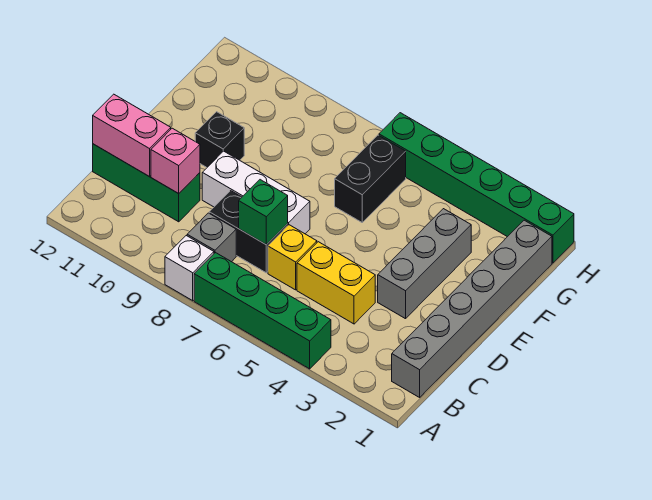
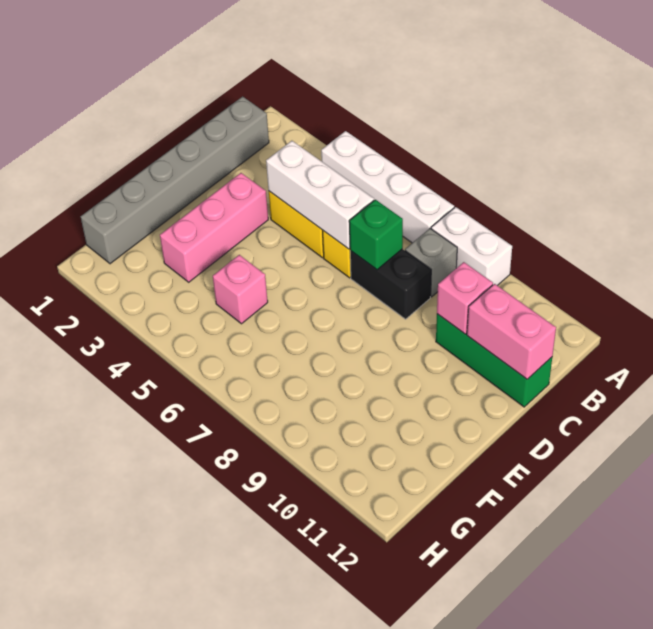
green 1x4 brick [194,253,331,369] -> white 1x4 brick [321,131,454,243]
white 1x1 brick [165,236,214,301] -> white 1x2 brick [431,207,512,285]
grey 1x3 brick [378,209,471,319] -> pink 1x3 brick [160,173,268,282]
white 1x3 brick [202,151,310,234] -> white 1x3 brick moved to [266,141,374,249]
black 1x1 brick [195,112,244,167] -> none
none -> pink 1x1 brick [213,255,268,324]
black 1x2 brick [335,135,406,222] -> none
green 1x6 brick [379,113,574,263] -> none

